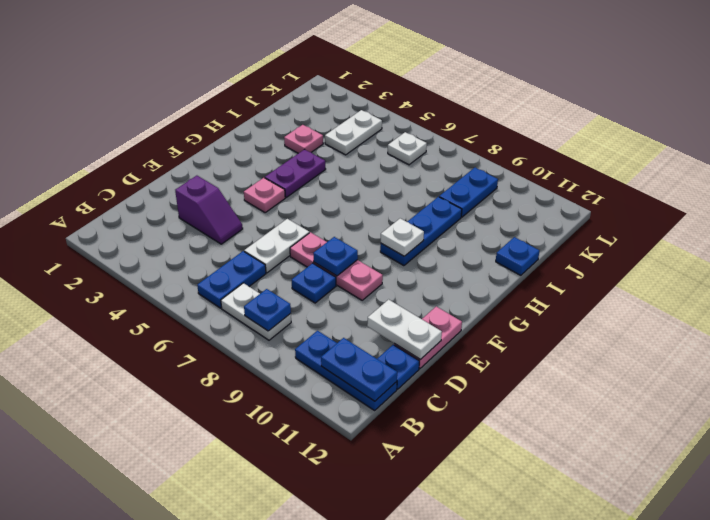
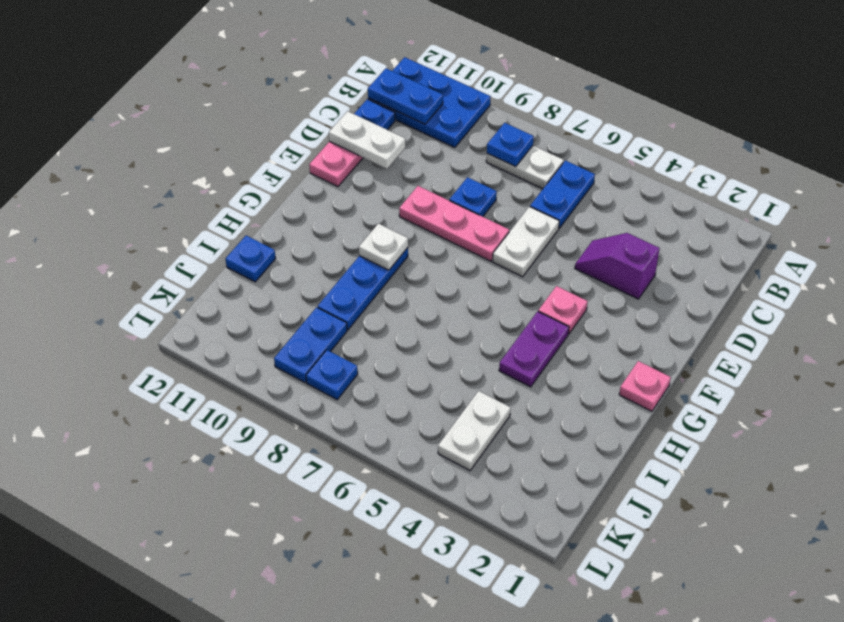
blue 1x3 plate [295,331,397,410] -> blue 2x3 plate [368,57,491,148]
blue 1x1 plate [313,237,358,276] -> blue 1x1 plate moved to [306,350,358,400]
pink 1x1 plate [284,125,323,153] -> pink 1x1 plate moved to [619,361,671,411]
white 1x1 plate [388,132,427,165] -> none

